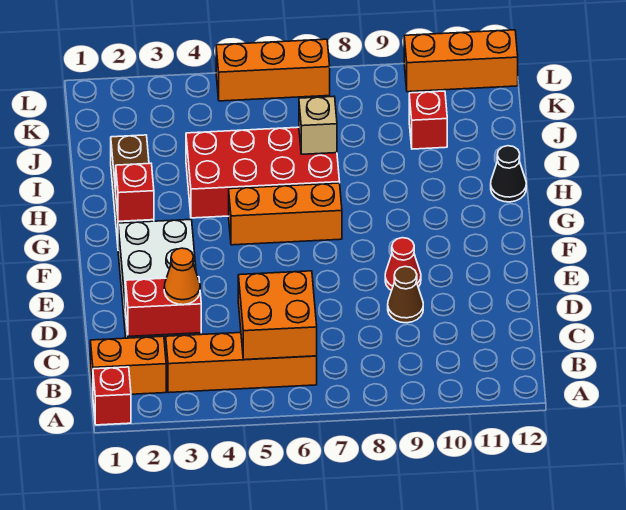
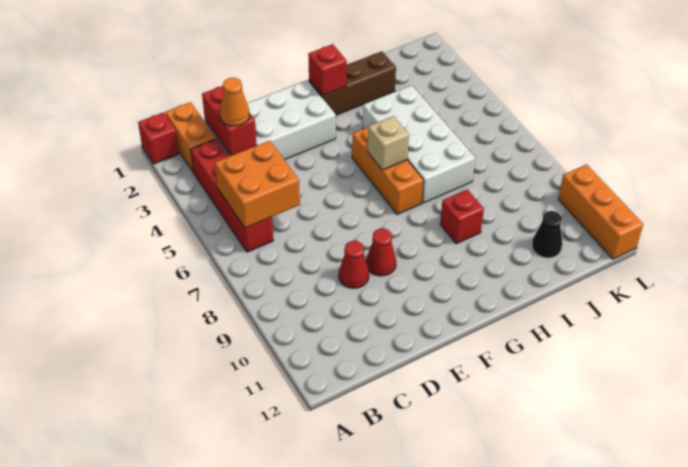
orange 1x4 brick [166,333,317,393] -> red 1x4 brick [191,139,273,252]
brown 1x1 cone [388,267,423,323] -> red 1x1 cone [339,241,369,288]
red 2x4 brick [186,127,340,218] -> white 2x4 brick [363,85,475,203]
black 1x1 cone [491,146,526,202] -> black 1x1 cone moved to [532,211,562,258]
tan 1x1 brick [299,96,337,154] -> tan 1x1 brick moved to [368,116,409,170]
red 1x1 brick [409,91,447,149] -> red 1x1 brick moved to [440,189,484,244]
orange 1x3 brick [216,39,330,101] -> none

